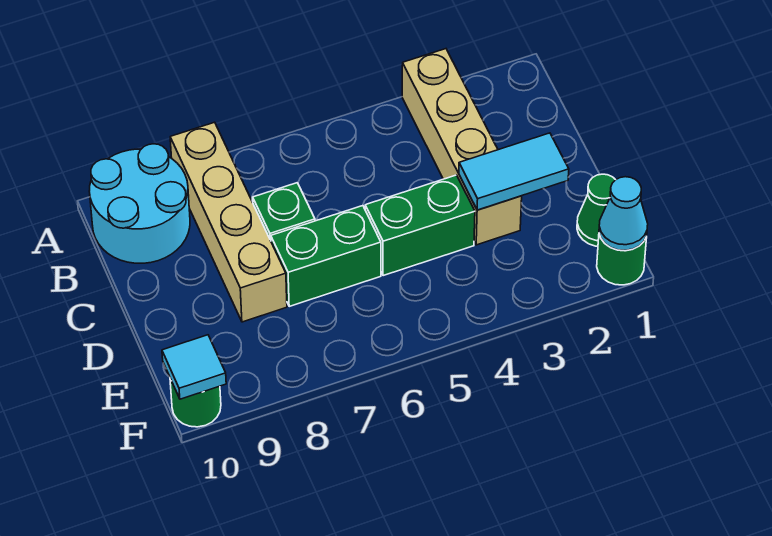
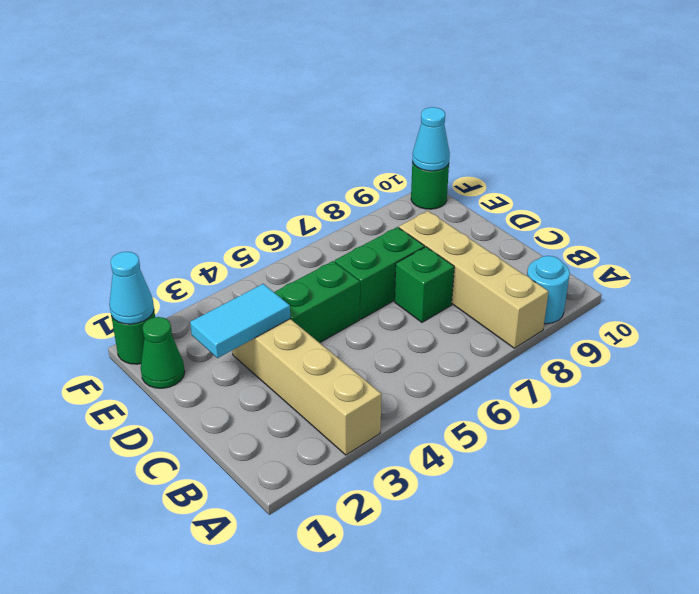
cyan 2x2 round brick [89,144,190,263] -> cyan 1x1 round brick [527,256,570,324]
cyan 1x1 tile [162,335,226,399] -> cyan 1x1 cone [412,107,450,171]

